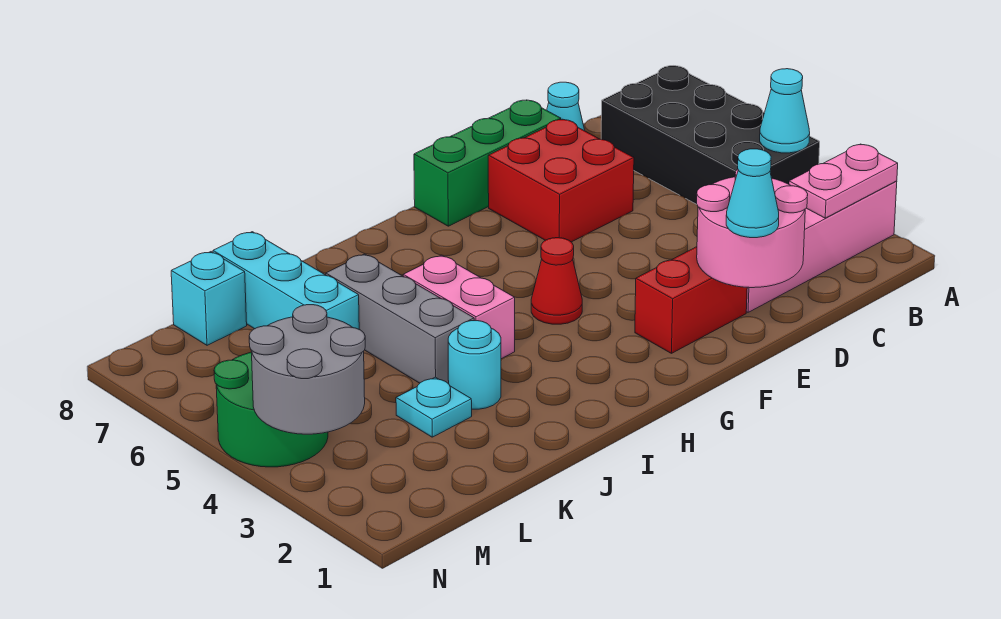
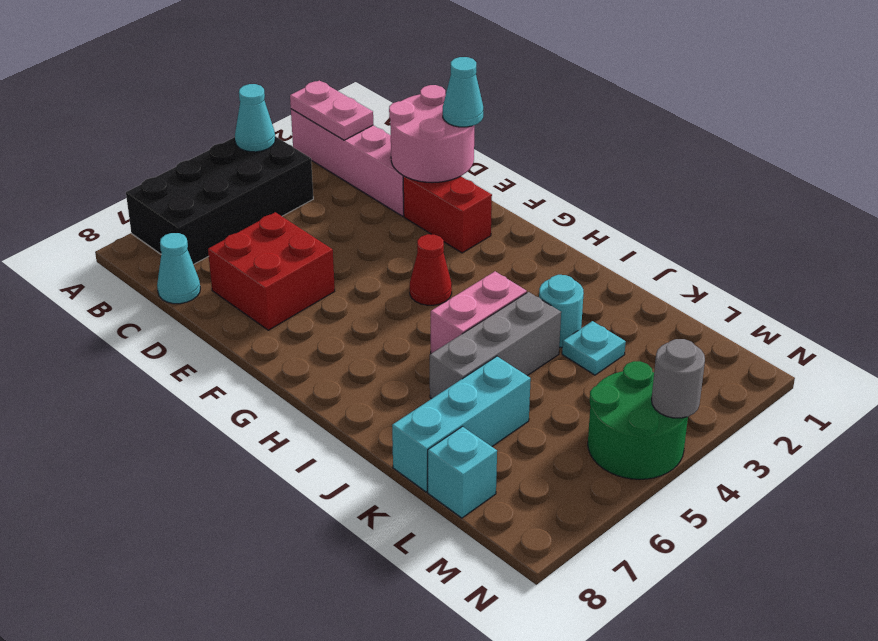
green 1x3 brick [414,100,561,226] -> none
grey 2x2 round brick [249,305,365,434] -> grey 1x1 round brick [652,339,705,418]

